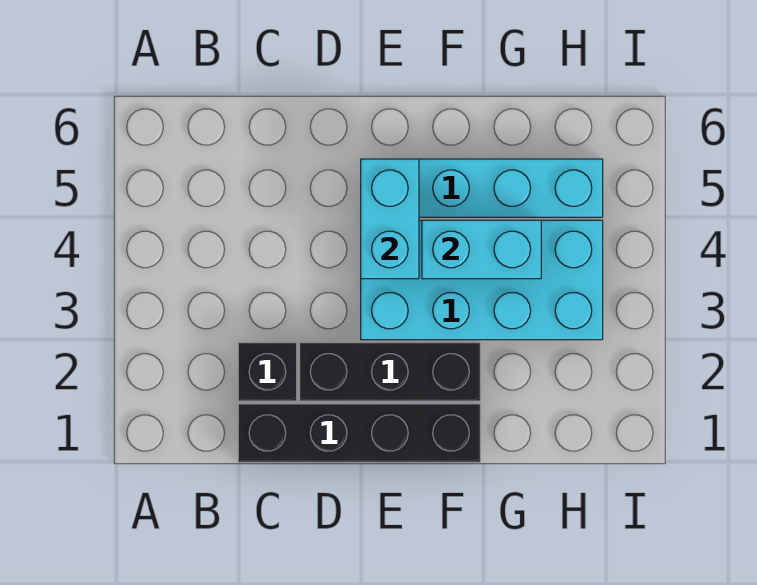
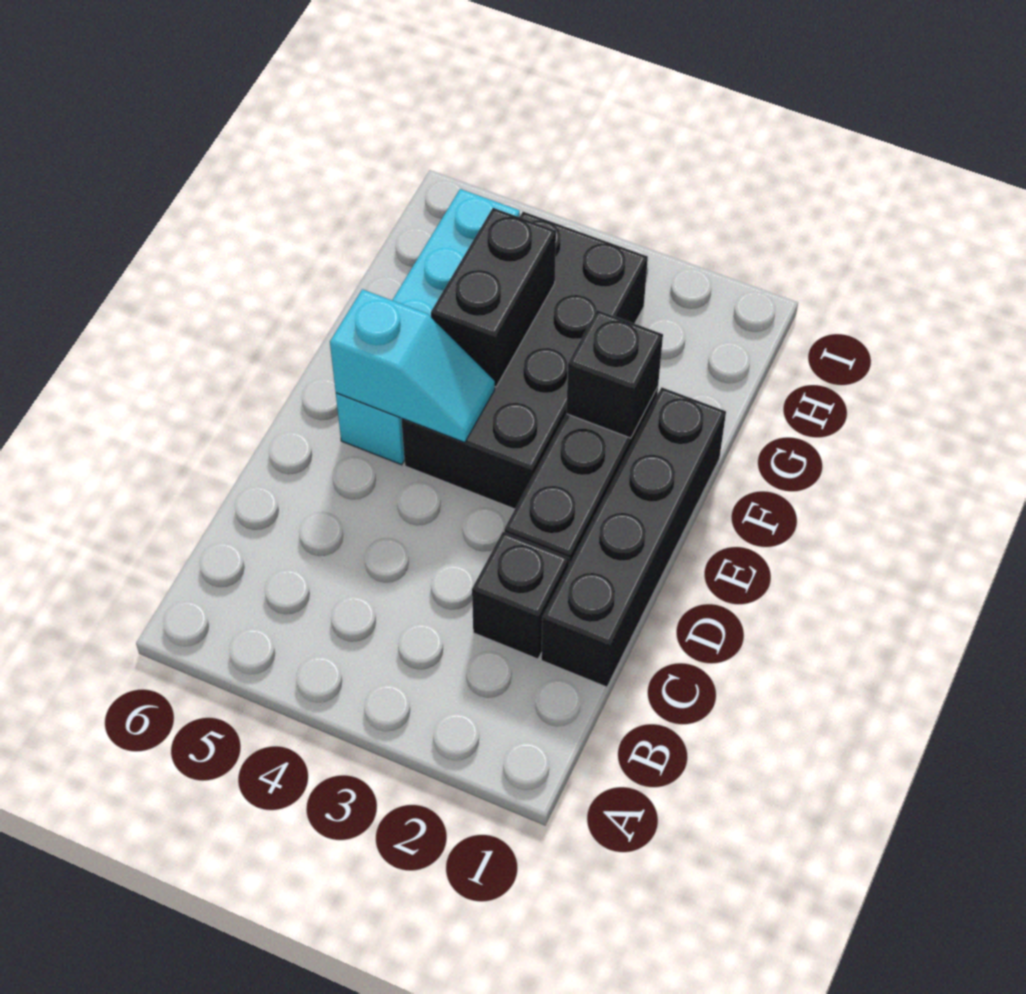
cyan 2x4 brick [361,220,603,340] -> black 2x4 brick [402,212,648,509]
cyan 1x2 brick [361,159,419,279] -> cyan 1x2 slope [330,289,495,443]
none -> black 1x1 brick [566,310,663,438]
cyan 1x2 brick [422,220,541,279] -> black 1x2 brick [431,208,556,387]

